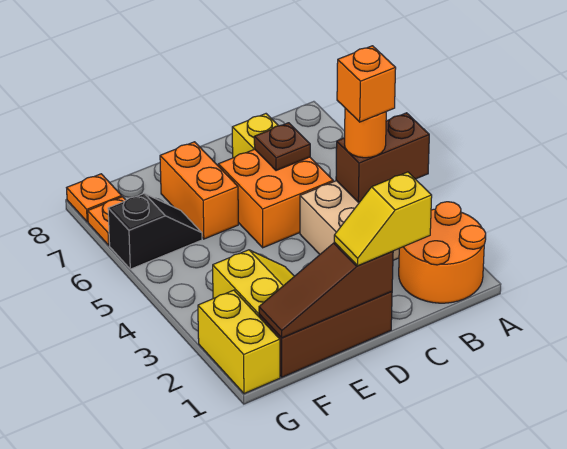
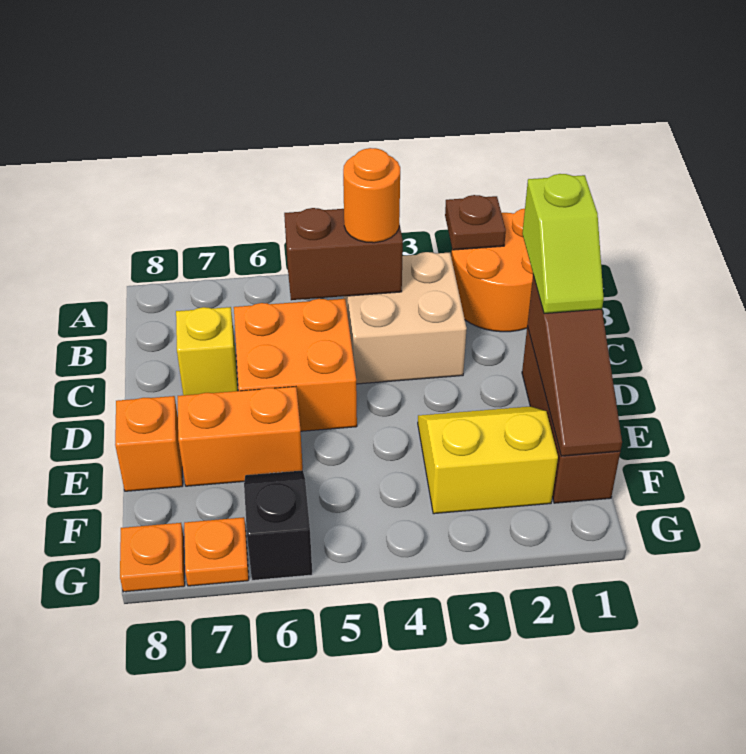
brown 1x2 brick [336,113,429,202] -> brown 1x2 brick turned to [284,208,403,300]
orange 1x1 brick [337,46,396,122] -> orange 1x1 brick moved to [115,396,183,491]
yellow 1x2 slope [334,172,432,266] -> lime 1x2 slope [522,174,604,314]
brown 1x1 plate [254,123,310,171] -> brown 1x1 plate moved to [445,195,506,250]
yellow 1x2 brick [198,290,280,394] -> none

